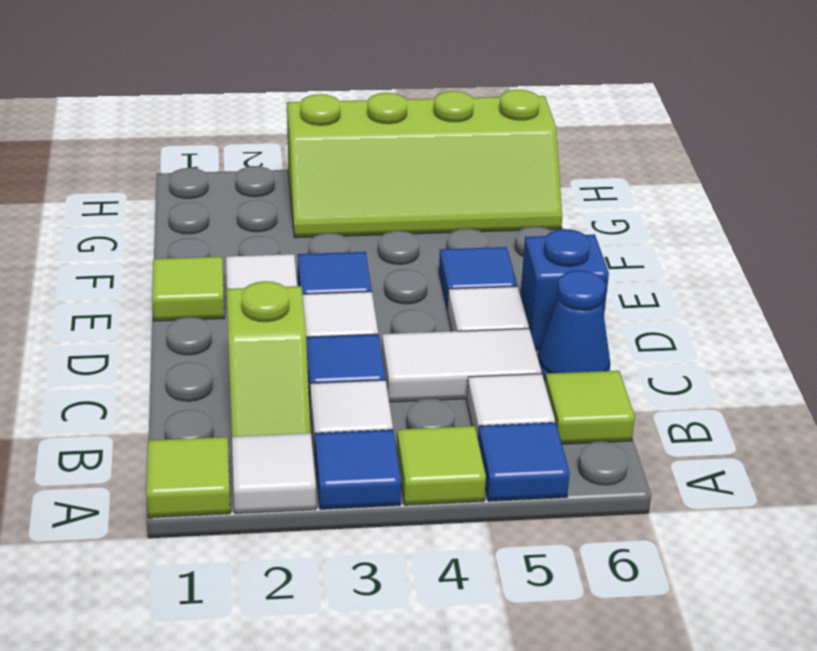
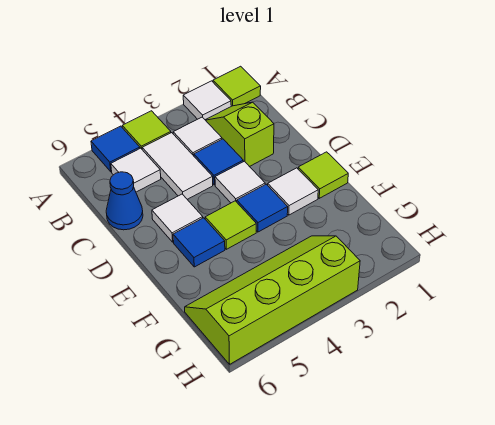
blue 1x1 tile [315,430,401,509] -> none
lime 1x1 tile [545,371,635,444] -> lime 1x1 tile moved to [205,201,256,249]
white 1x2 tile [382,329,541,402] -> white 1x2 tile turned to [142,133,213,199]
blue 1x1 brick [520,229,609,350] -> none

